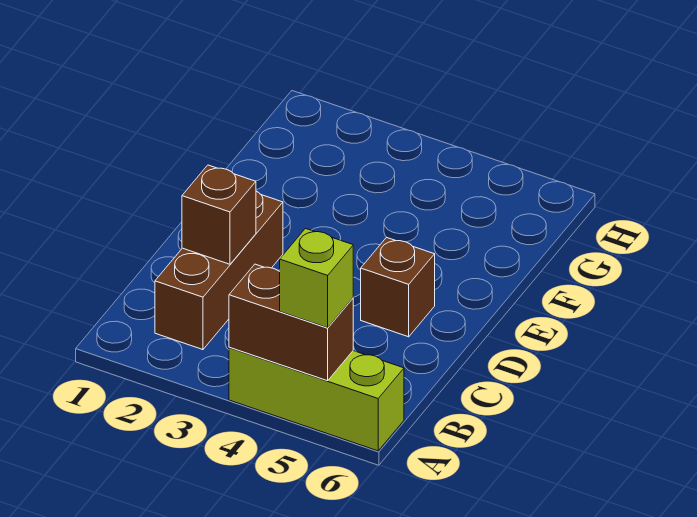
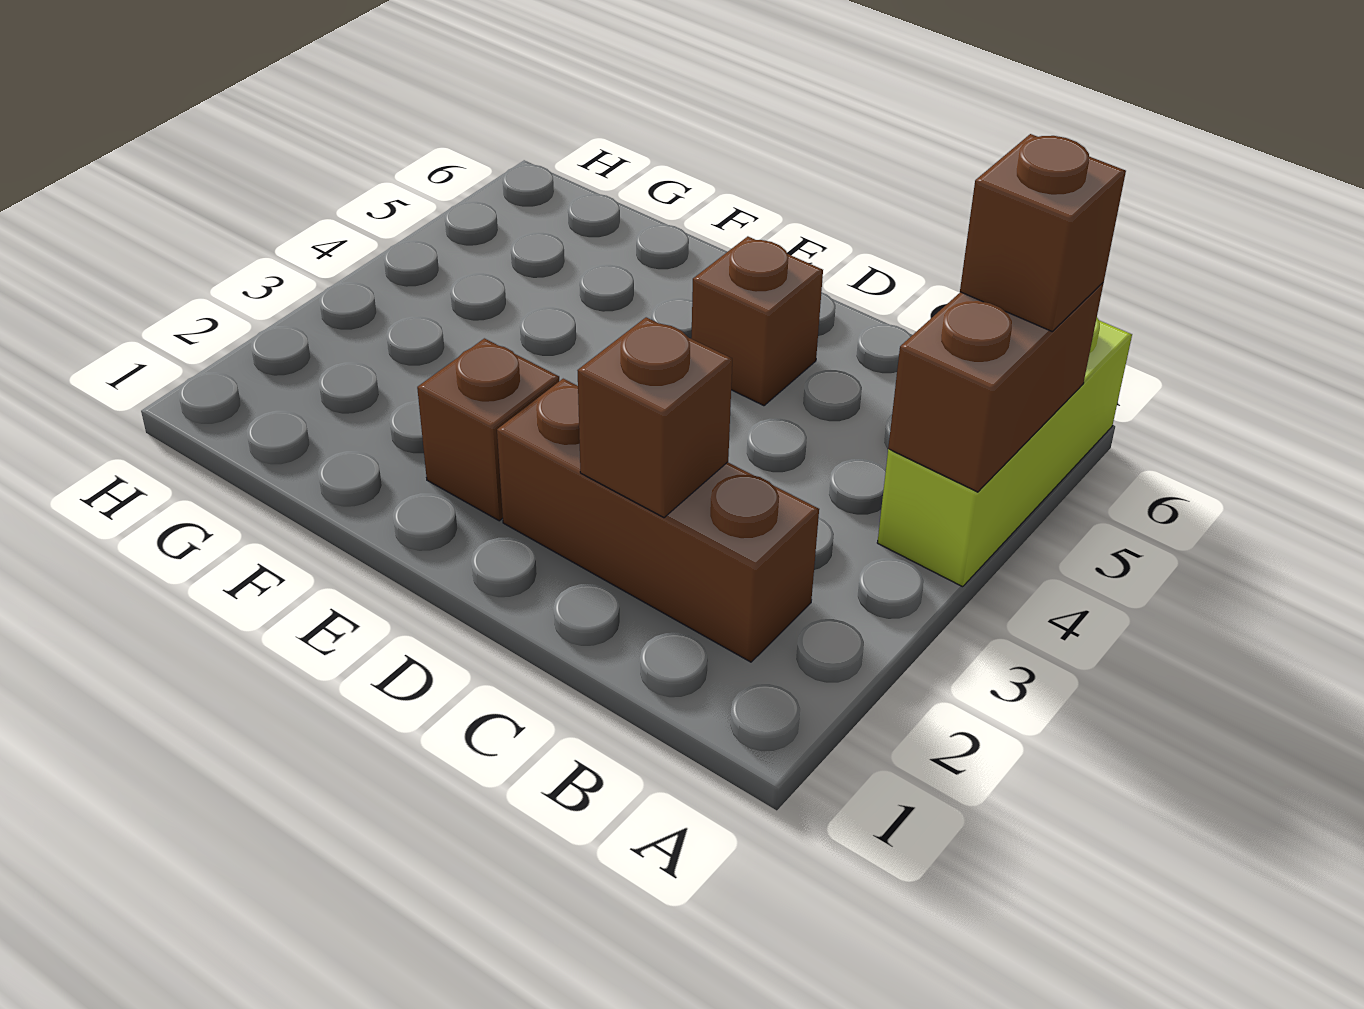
lime 1x1 brick [279,229,353,328] -> brown 1x1 brick [960,134,1126,331]
none -> brown 1x1 brick [417,338,559,521]

